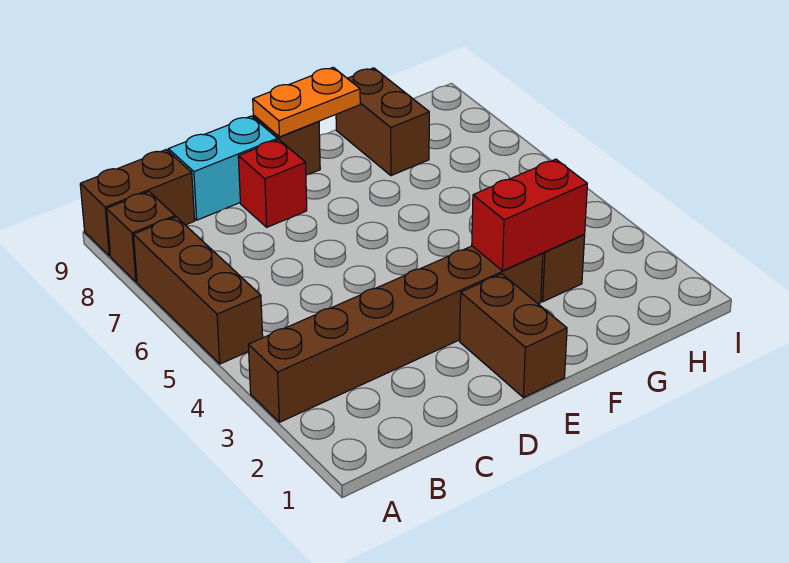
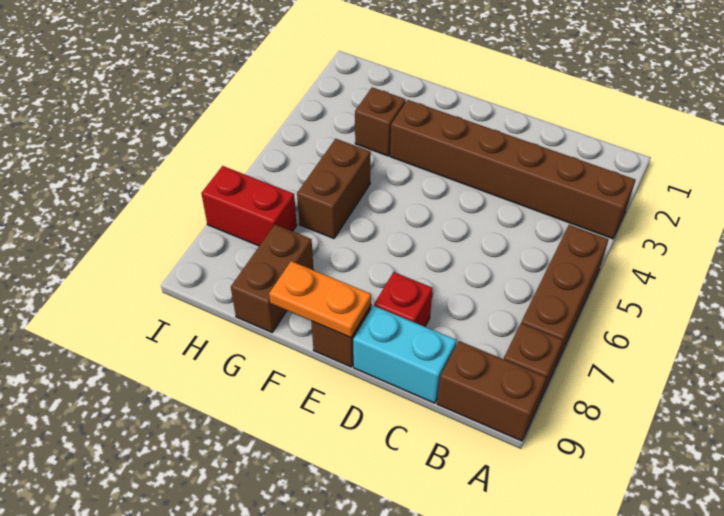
brown 1x2 brick [460,274,567,398] -> brown 1x2 brick moved to [297,139,371,238]
red 1x2 brick [472,159,587,271] -> red 1x2 brick moved to [201,166,297,246]

